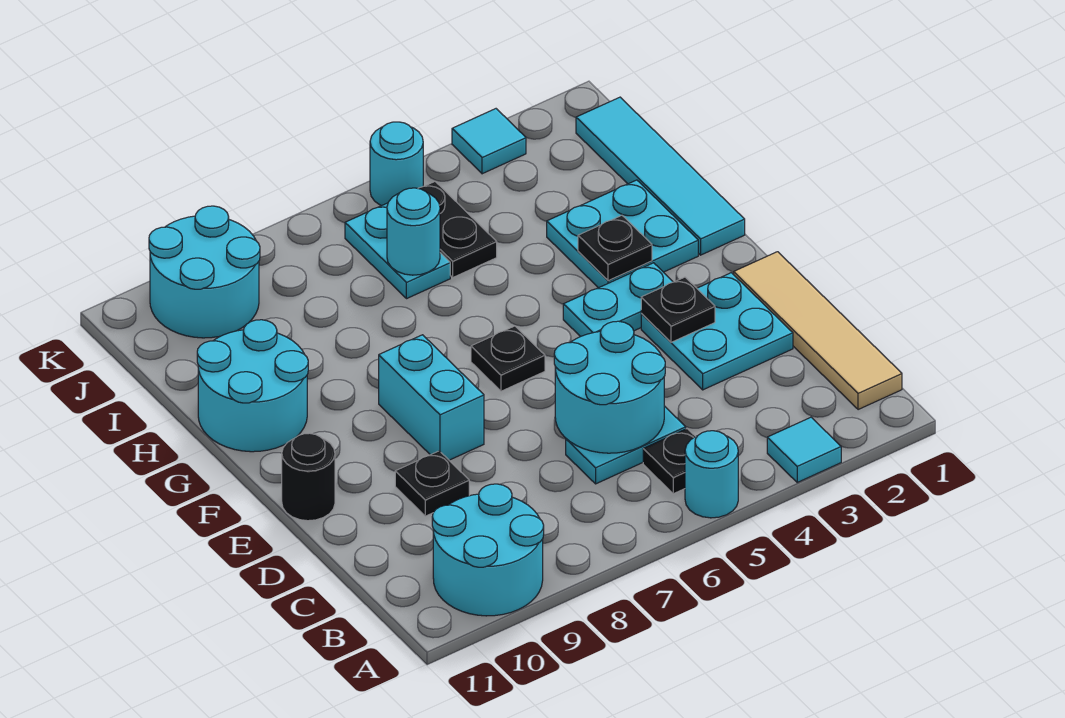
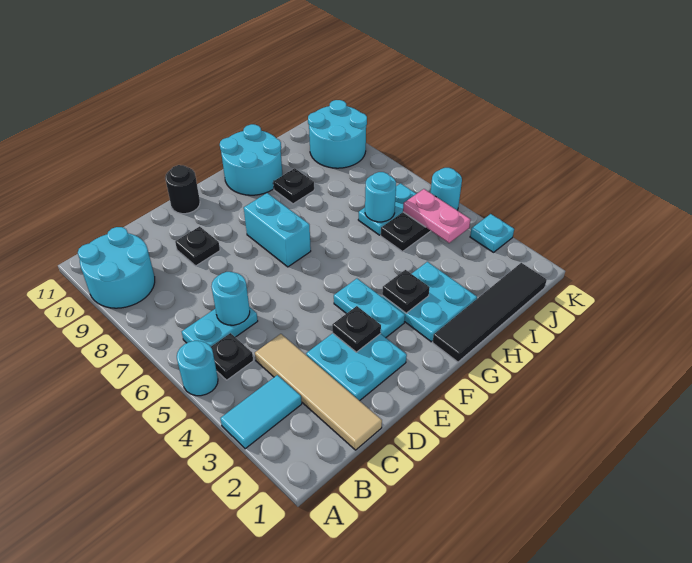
cyan 1x1 tile [767,417,841,482] -> cyan 1x2 tile [220,375,302,449]
tan 1x4 tile [734,252,902,410] -> tan 1x4 tile turned to [255,334,382,450]
cyan 1x2 plate [566,406,686,484] -> cyan 1x2 plate turned to [182,307,258,347]
cyan 2x2 round brick [554,321,665,453] -> cyan 1x1 round brick [212,272,250,325]
cyan 1x2 brick [379,335,484,460] -> cyan 1x2 brick turned to [244,193,311,267]
black 1x1 plate [471,326,545,391] -> black 1x1 plate moved to [273,168,314,204]
cyan 1x4 tile [576,97,745,255] -> black 1x4 tile [433,263,547,362]
none -> pink 1x2 plate [403,189,471,243]
cyan 1x1 tile [452,109,526,174] -> cyan 1x1 plate [470,214,514,252]

